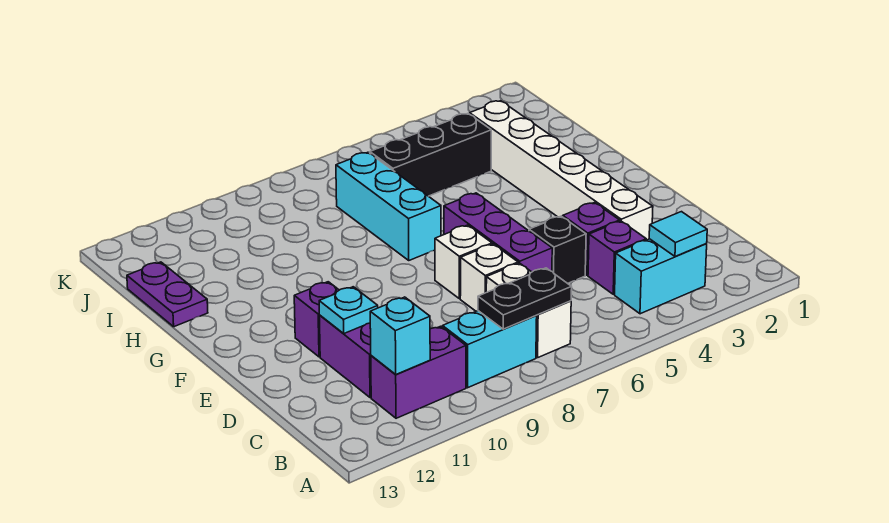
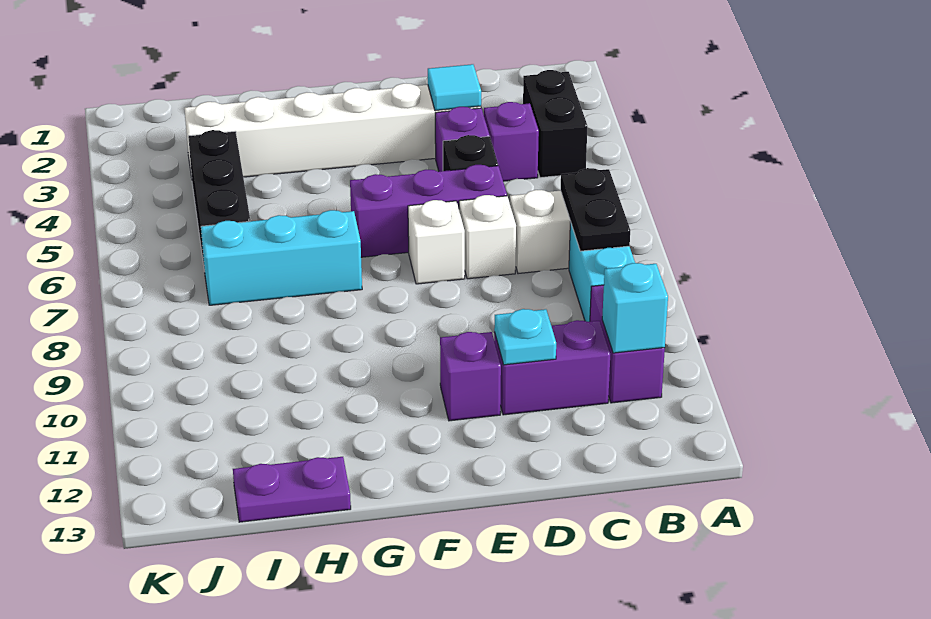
cyan 1x2 brick [615,239,707,314] -> black 1x2 brick [523,70,587,178]
cyan 1x1 tile [649,212,707,256] -> cyan 1x1 tile moved to [428,64,481,111]

